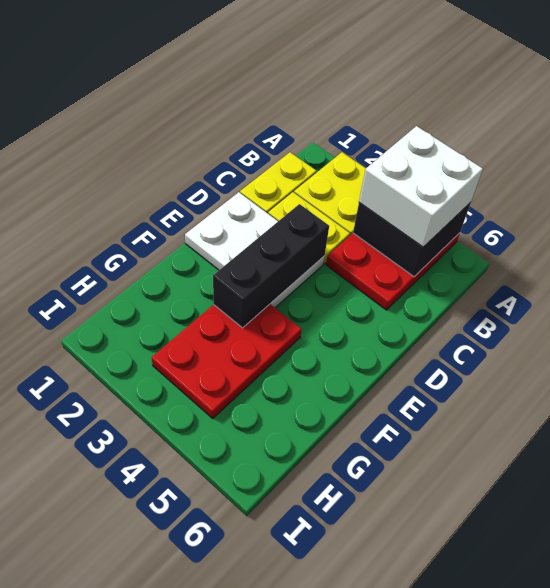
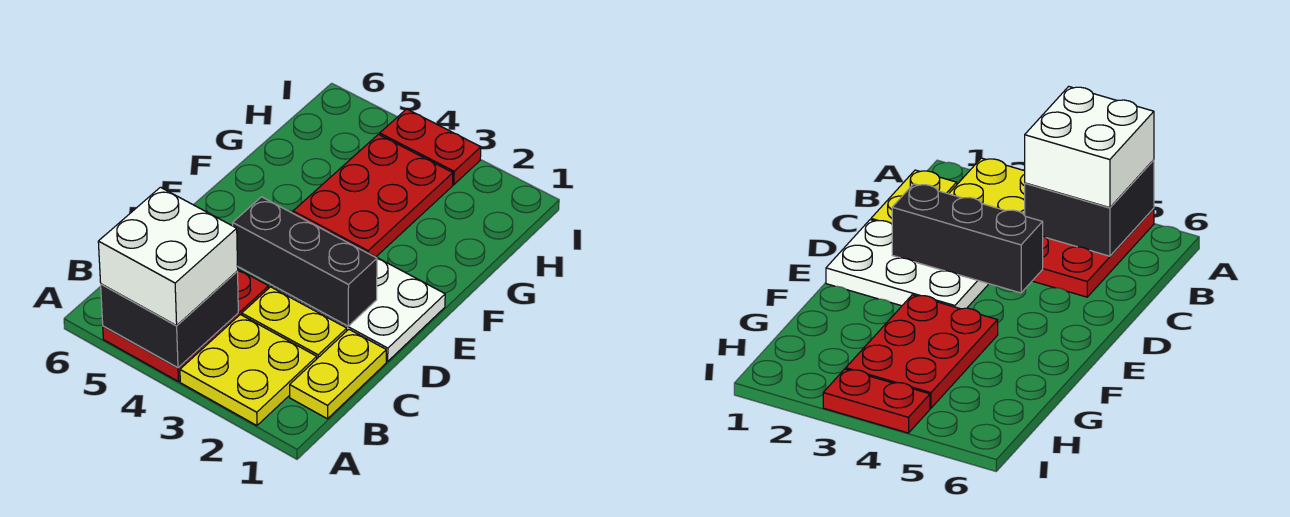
black 1x3 brick [213,204,329,328] -> black 1x3 brick turned to [233,197,377,326]
none -> red 1x2 plate [380,109,481,185]

